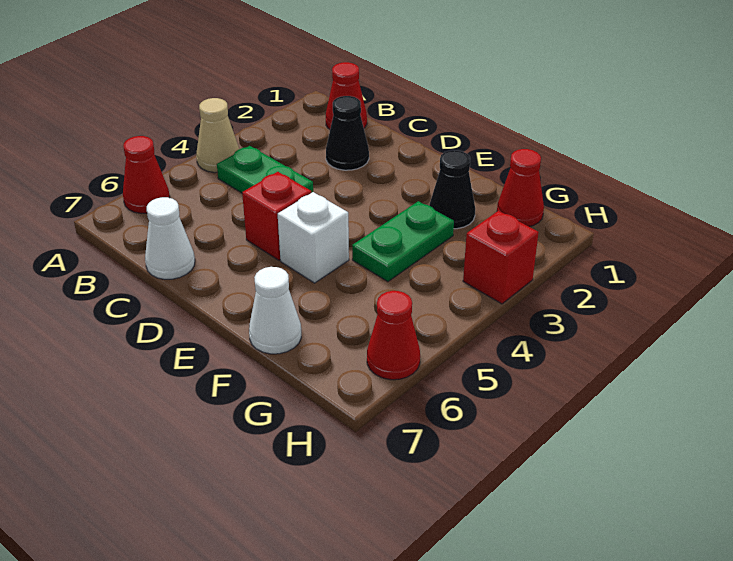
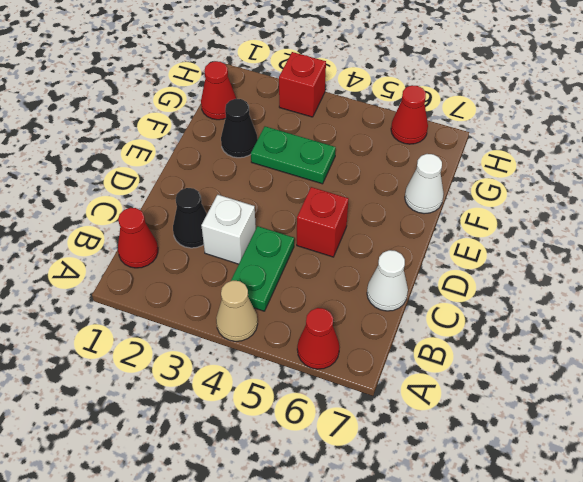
white 1x1 brick [278,192,349,283] -> white 1x1 brick moved to [201,195,256,264]

